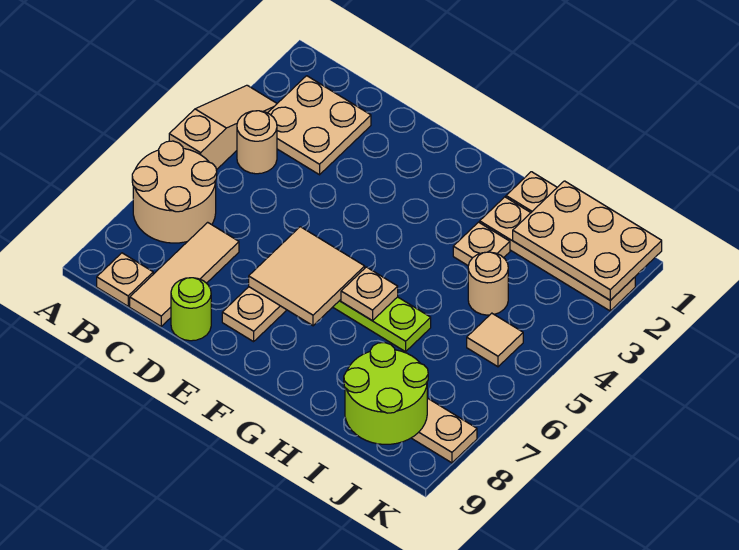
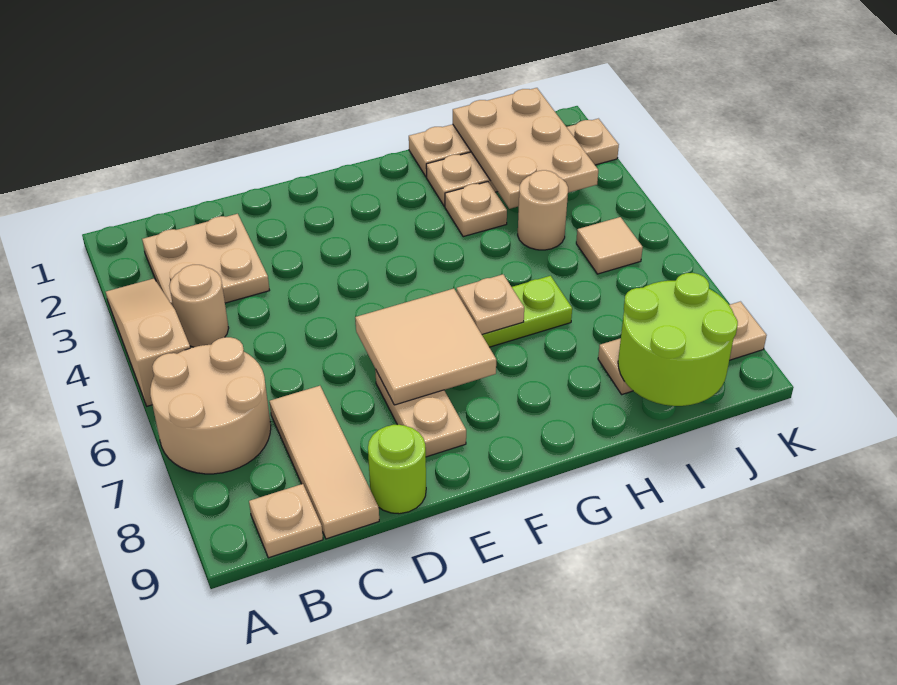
tan 2x3 plate [513,181,662,300] -> tan 2x3 plate turned to [453,88,598,209]

